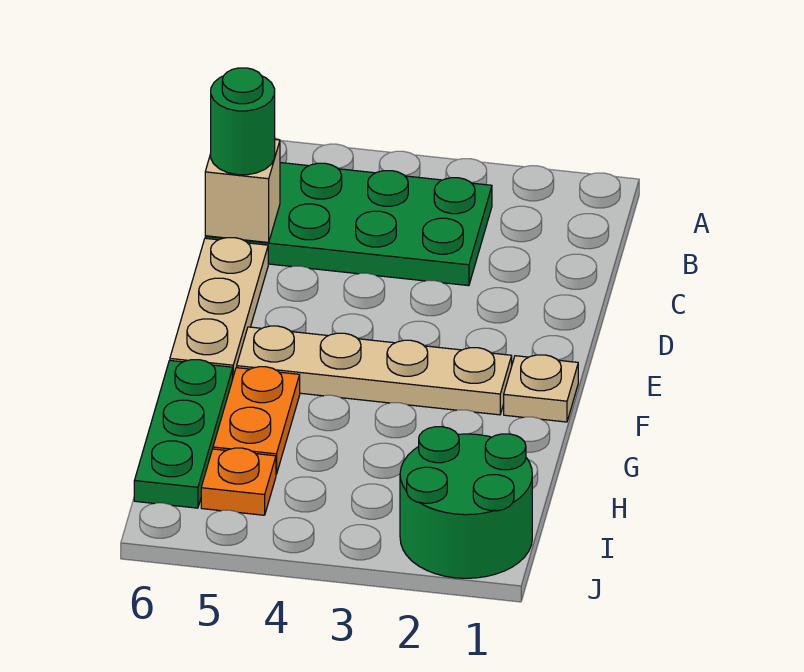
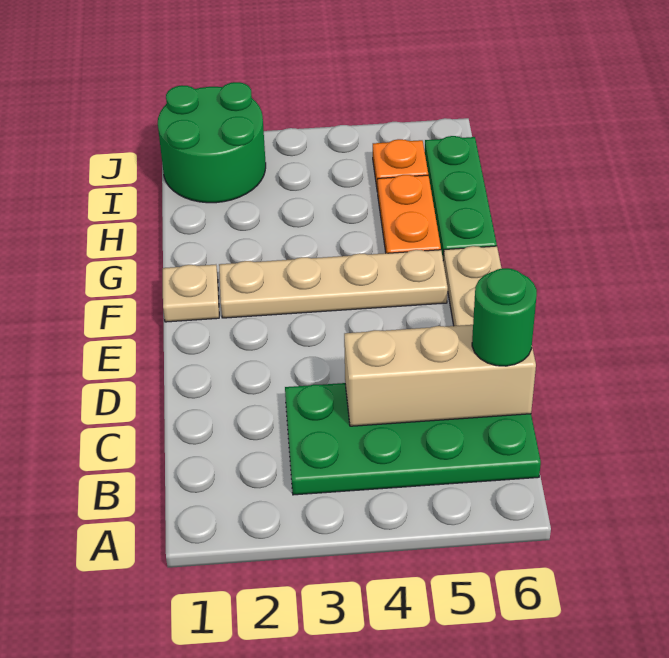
tan 1x1 brick [205,140,280,242] -> tan 1x3 brick [344,325,536,426]

